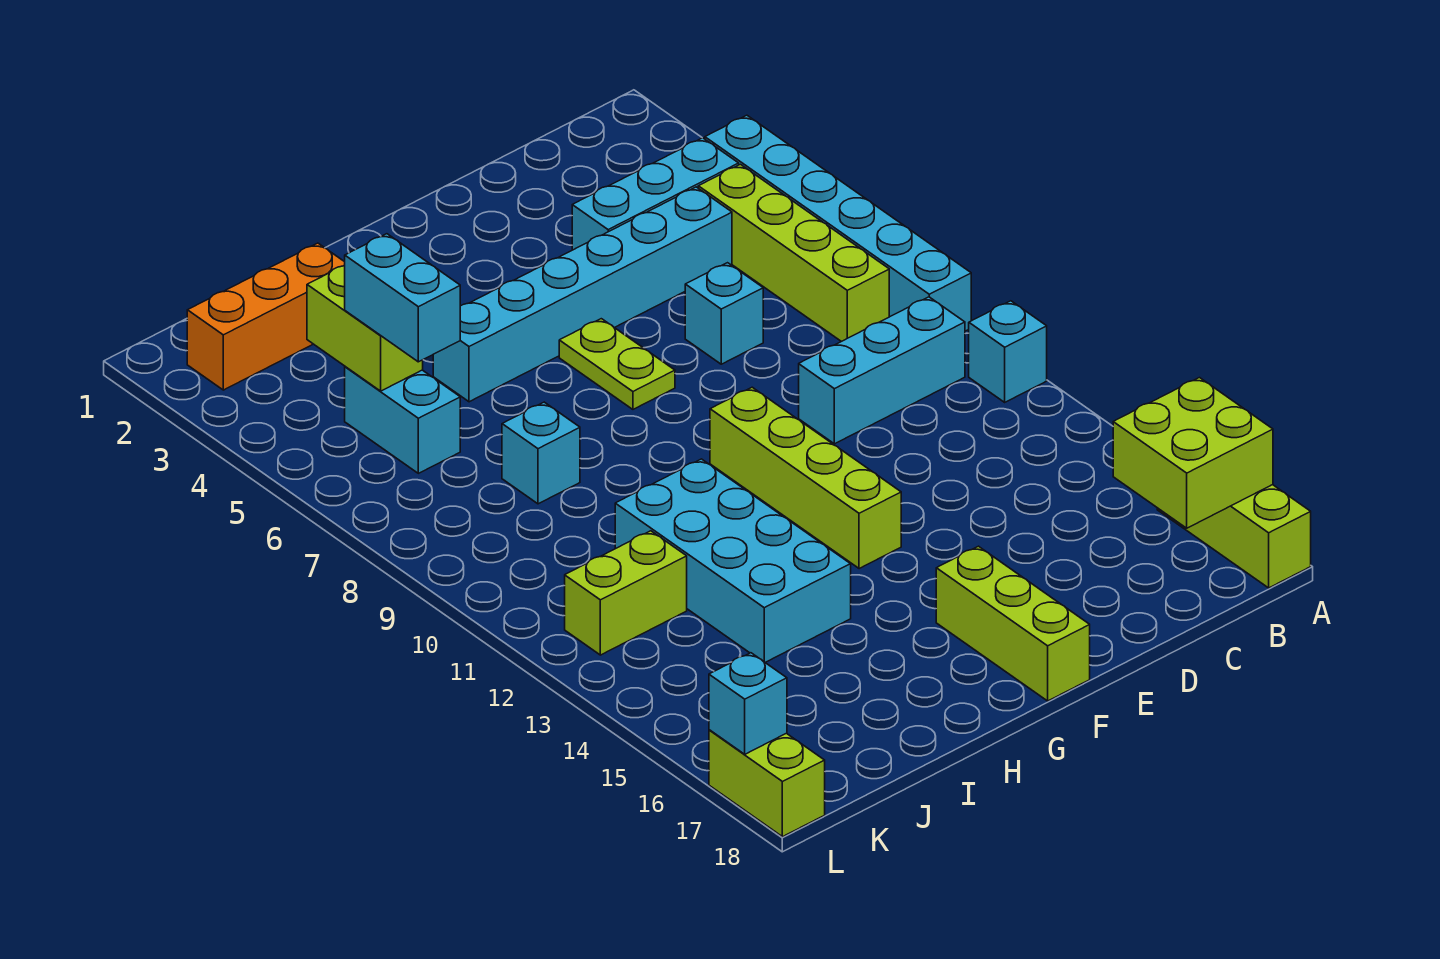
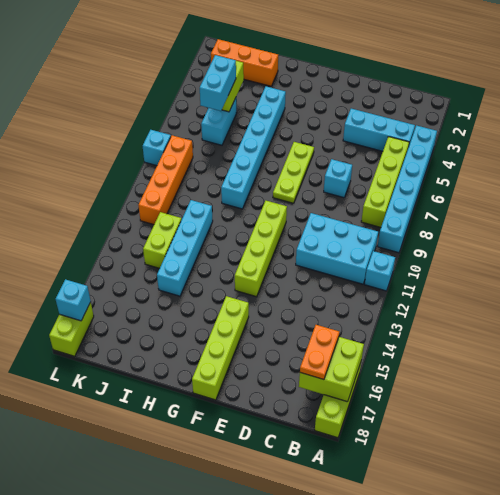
cyan 1x3 brick [799,297,965,444] -> cyan 2x3 brick [296,213,378,284]
none -> orange 1x2 plate [300,325,339,380]
cyan 1x6 brick [433,187,732,402] -> cyan 1x6 brick turned to [221,86,286,209]
lime 1x2 plate [559,319,675,409] -> lime 1x3 plate [273,142,314,203]
lime 1x3 brick [936,546,1090,701] -> lime 1x4 brick [192,296,249,400]
cyan 2x4 brick [615,459,851,663] -> cyan 1x4 brick [157,200,213,296]
cyan 1x1 brick [502,402,580,504] -> cyan 1x1 brick moved to [143,130,171,166]
lime 1x2 brick [565,531,687,655] -> lime 1x2 brick turned to [143,212,181,268]
none -> orange 1x4 brick [138,135,193,225]

